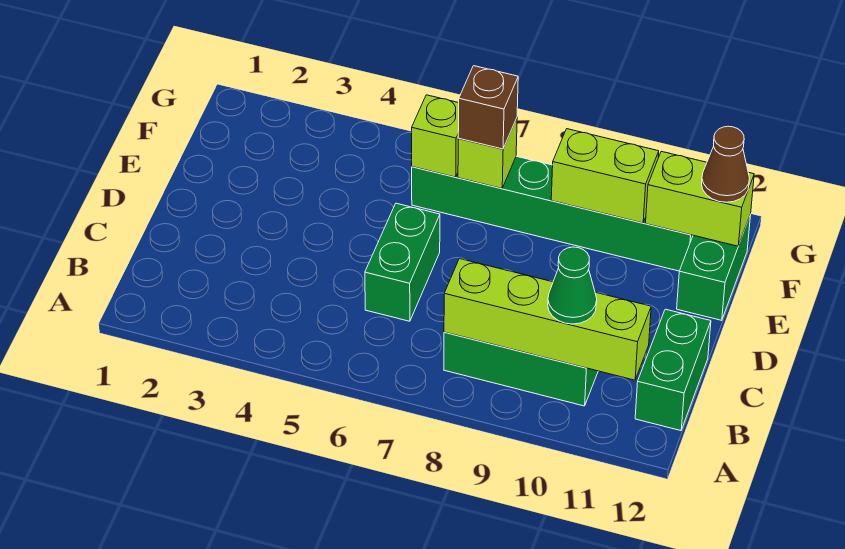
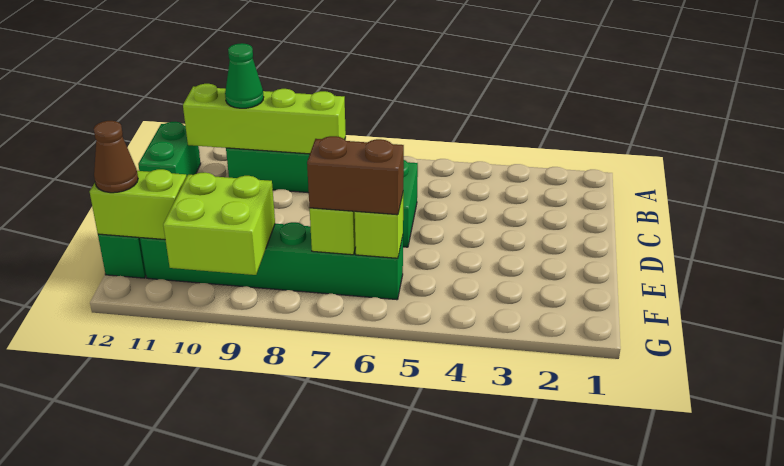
brown 1x1 brick [458,66,518,149] -> brown 1x2 brick [307,136,404,215]
lime 1x2 brick [551,129,659,223] -> lime 2x2 brick [163,172,275,275]

